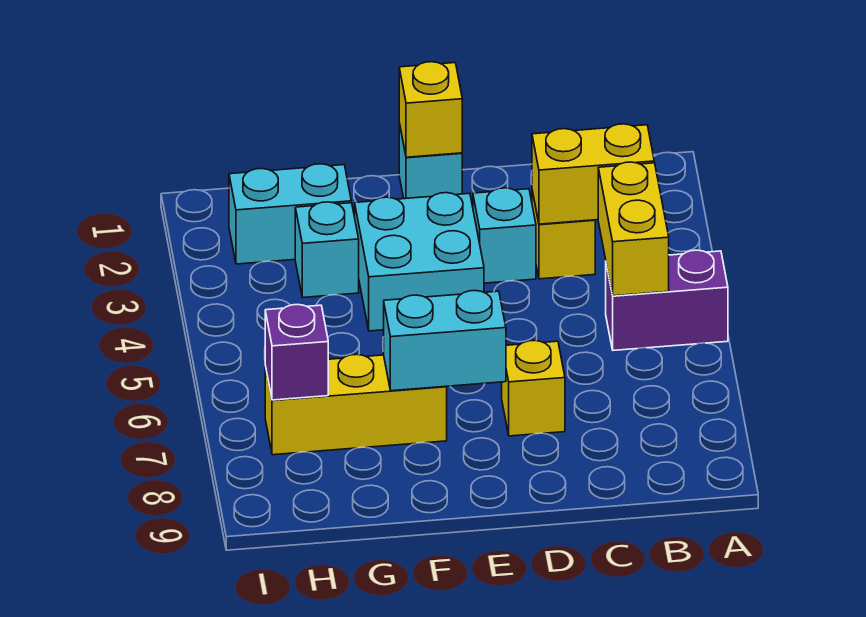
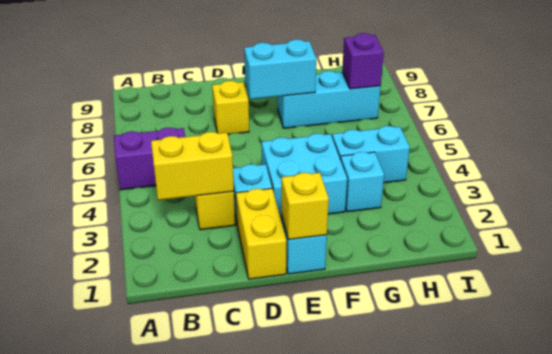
yellow 1x2 brick [598,162,669,296] -> yellow 1x2 brick moved to [236,189,286,279]
yellow 1x3 brick [265,354,447,455] -> cyan 1x3 brick [278,71,381,128]
cyan 1x2 brick [229,164,351,264] -> cyan 1x2 brick moved to [332,126,410,183]

